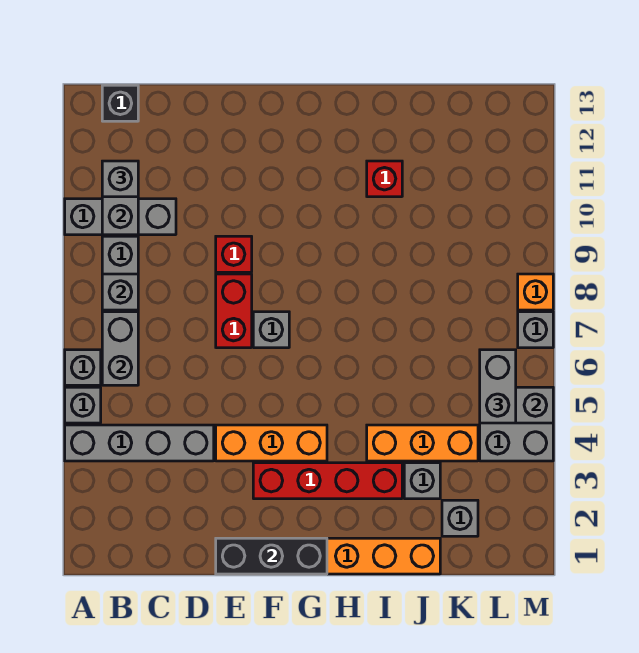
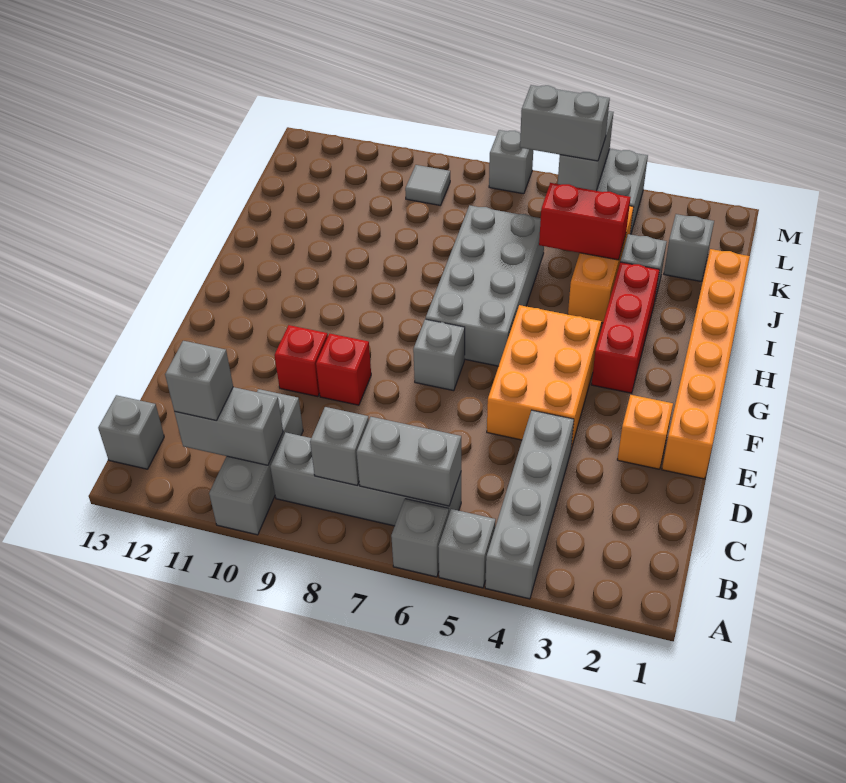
black 1x1 brick [102,85,138,121] -> grey 1x1 brick [98,395,164,469]
black 1x3 brick [216,538,327,574] -> none
orange 1x3 brick [216,425,327,461] -> orange 2x3 brick [487,305,601,449]
red 1x2 brick [216,274,252,348] -> red 1x2 brick moved to [539,183,631,260]
red 1x4 brick [253,463,402,499] -> red 1x3 brick [591,262,660,393]
none -> grey 2x4 brick [426,205,544,366]
red 1x1 brick [367,161,402,197] -> red 1x1 brick moved to [274,325,328,397]
none -> grey 1x1 tile [405,165,450,206]
orange 1x1 brick [518,274,553,310] -> orange 1x1 brick moved to [617,395,673,469]

